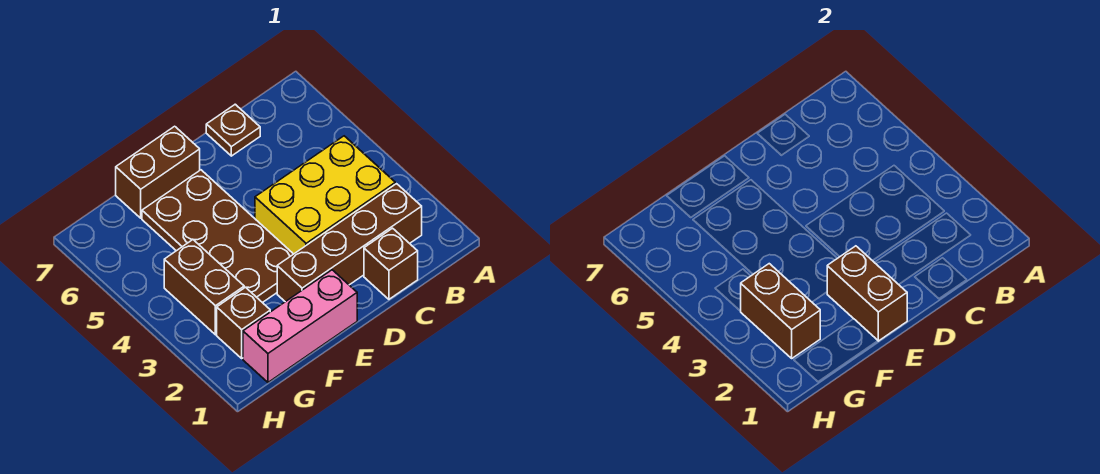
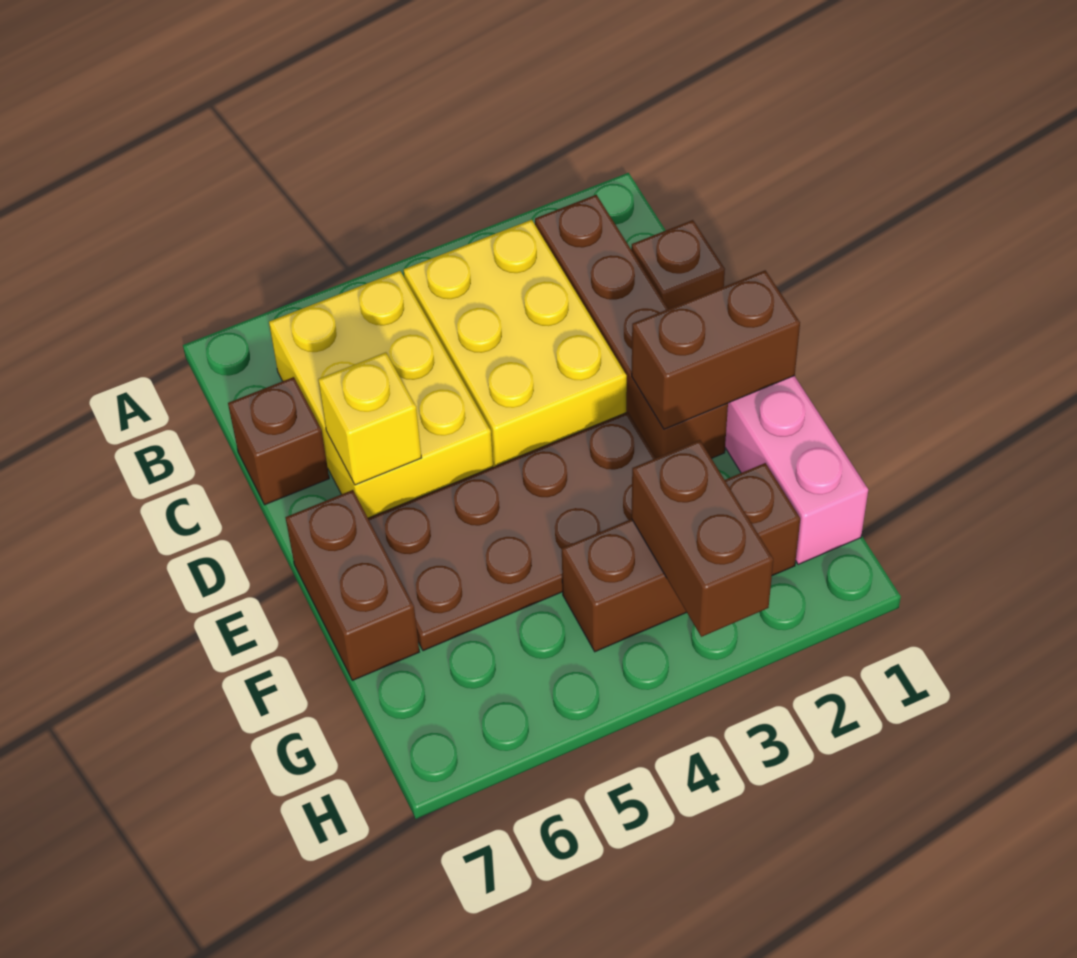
none -> yellow 2x3 brick [269,271,493,518]
brown 1x1 plate [206,104,260,156] -> brown 1x1 brick [228,377,329,505]
none -> yellow 1x1 brick [318,352,421,485]
brown 1x2 brick [741,264,820,358] -> brown 1x2 brick turned to [632,440,773,637]

